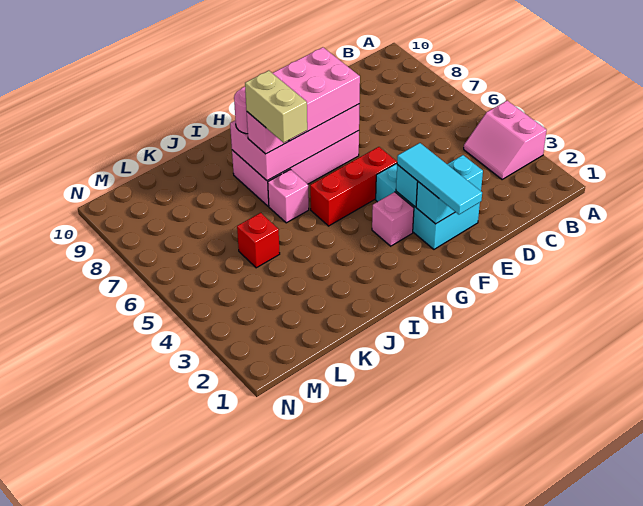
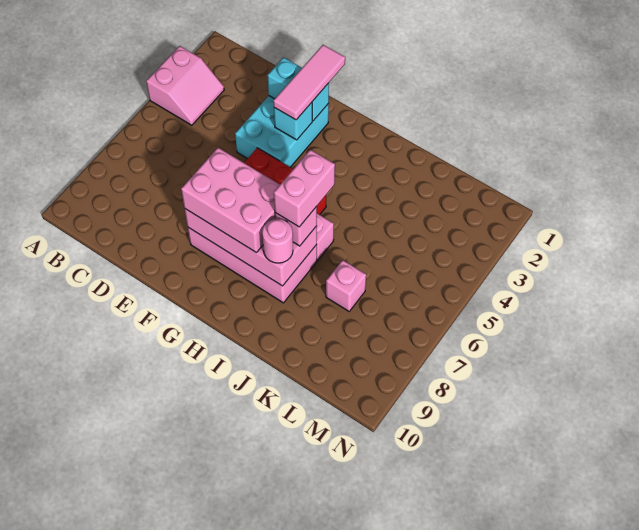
cyan 1x3 tile [397,143,482,214] -> pink 1x3 tile [273,45,345,120]
pink 1x1 brick [372,192,414,246] -> pink 1x1 brick moved to [326,260,366,311]
tan 1x2 brick [245,71,307,143] -> pink 1x2 brick [274,150,335,227]
red 1x1 brick [237,213,280,268] -> none

